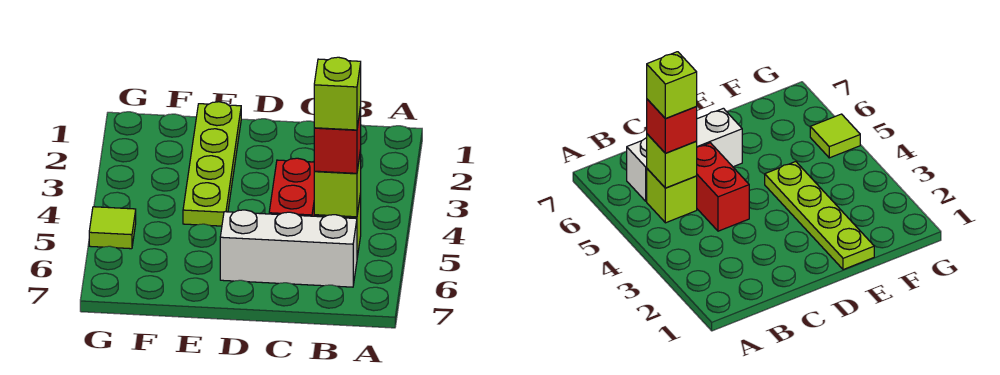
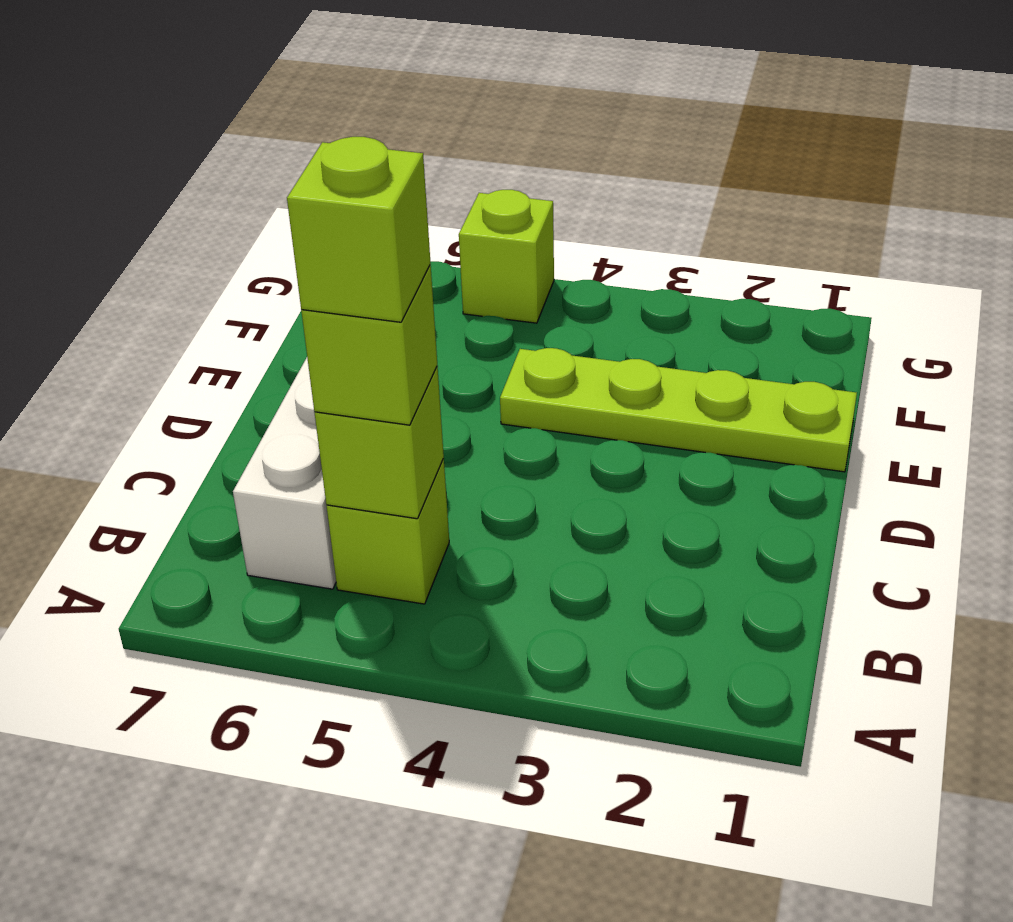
red 1x1 brick [314,107,361,173] -> lime 1x1 brick [301,265,437,425]
red 1x2 brick [269,158,315,216] -> none
lime 1x1 tile [89,207,136,249] -> lime 1x1 brick [459,190,554,323]

